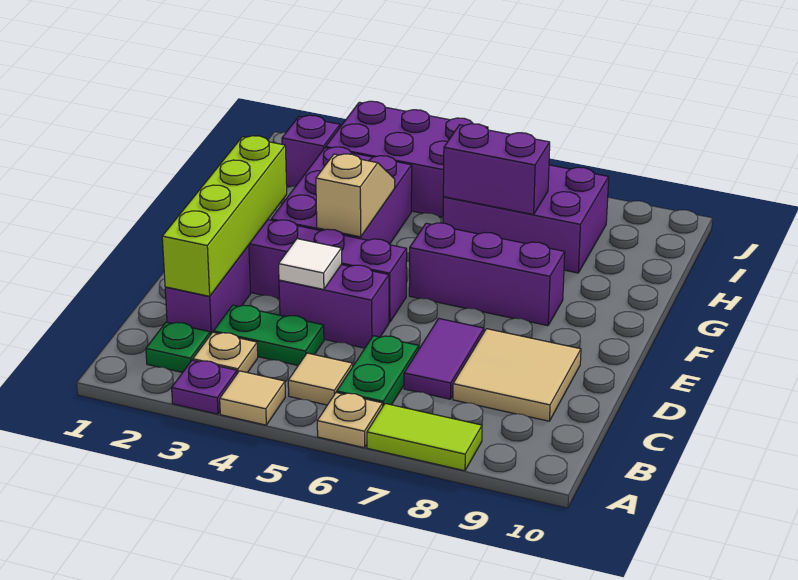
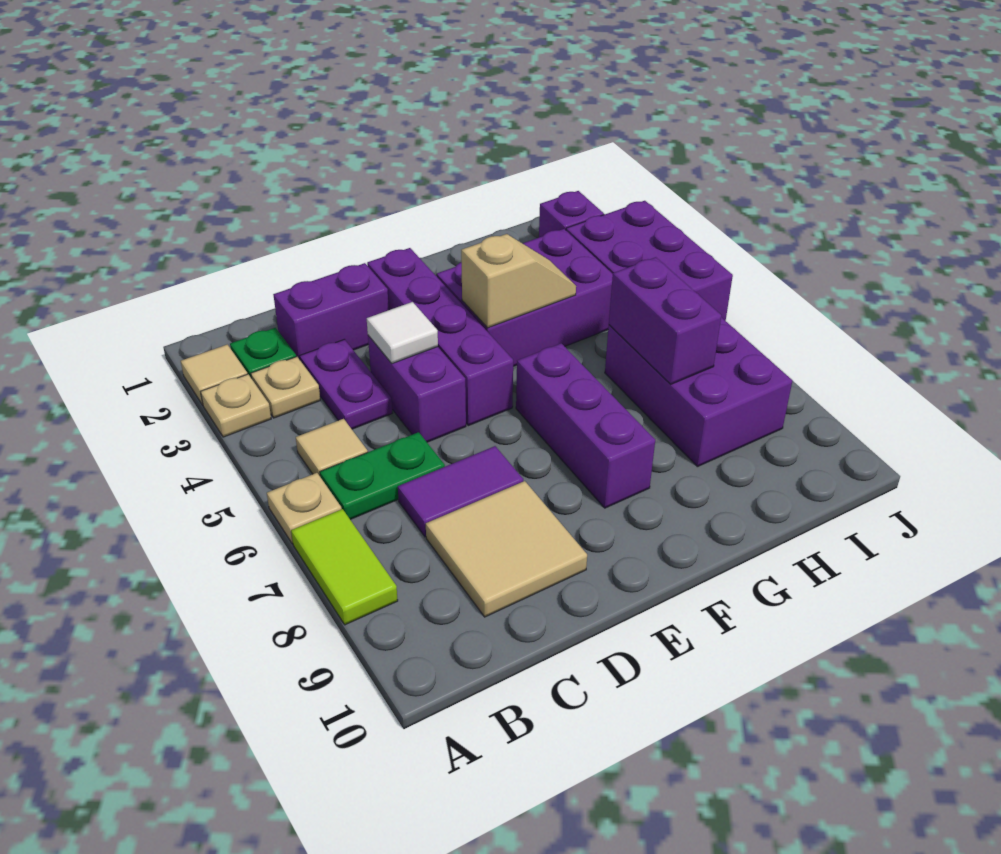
purple 1x1 plate [172,360,237,414] -> tan 1x1 plate [201,374,271,437]
tan 1x1 tile [220,371,285,425] -> tan 1x1 tile moved to [181,344,247,405]
lime 1x4 brick [162,136,287,296] -> none
green 1x2 plate [214,305,324,365] -> purple 1x2 plate [300,339,392,429]

